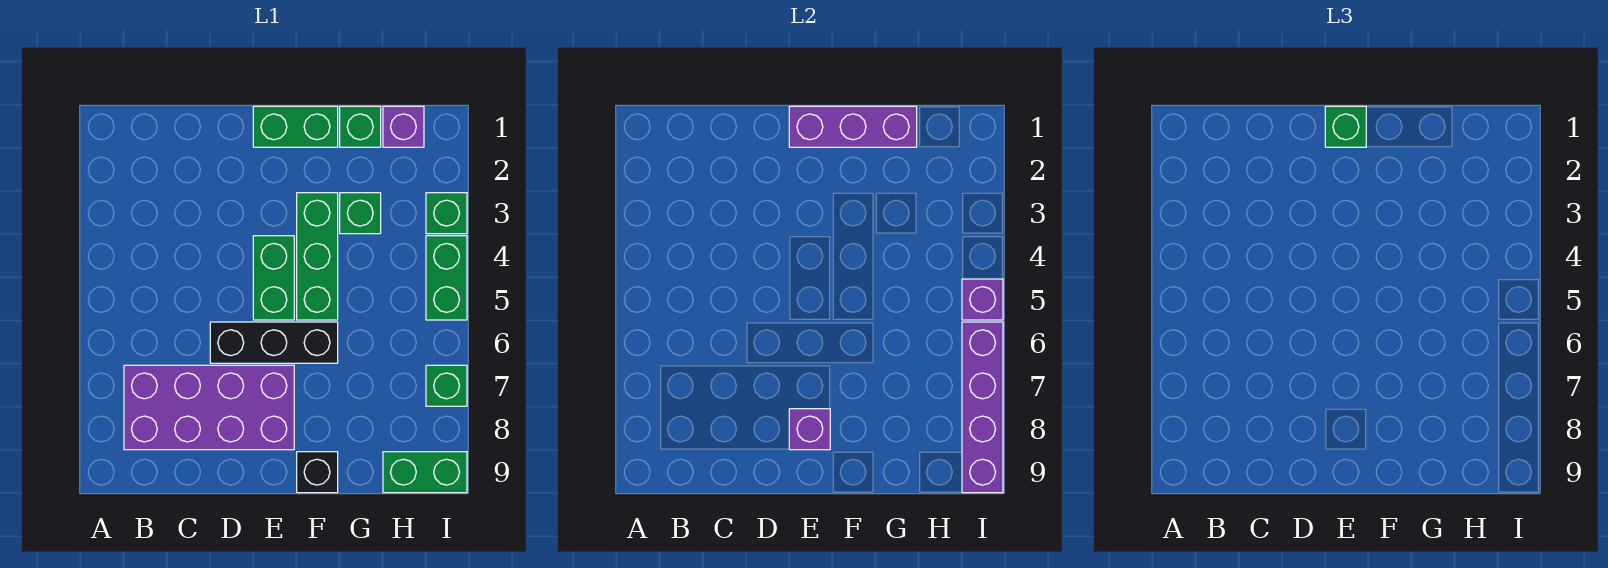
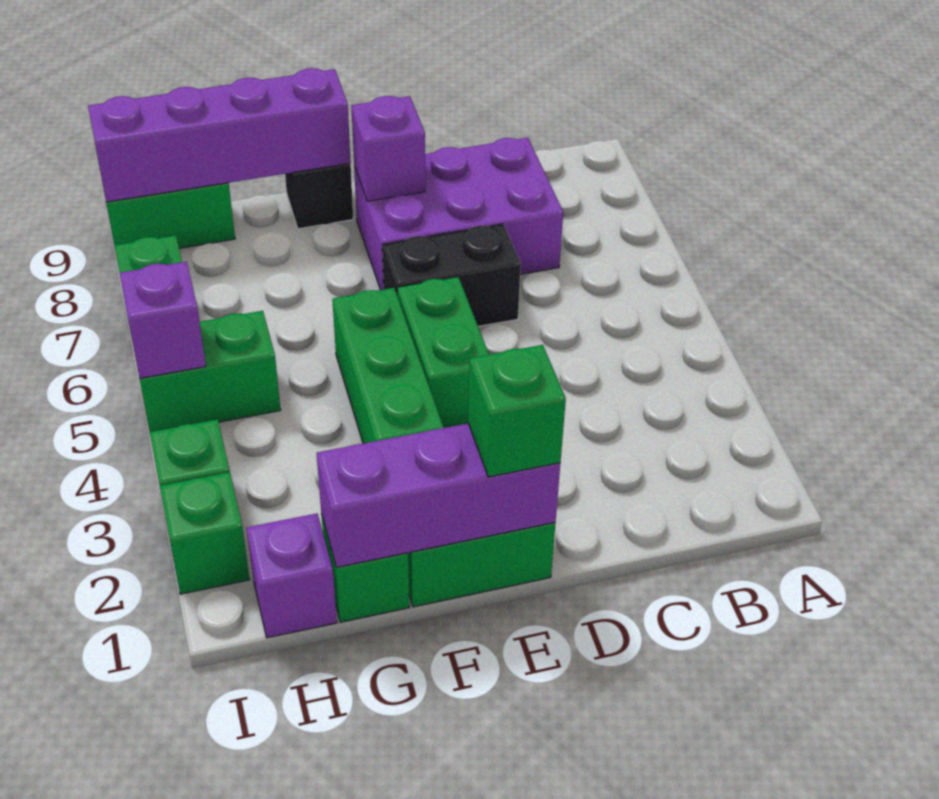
purple 2x4 brick [124,365,294,450] -> purple 2x3 brick [354,138,563,290]
black 1x3 brick [210,322,338,363] -> black 1x2 brick [382,224,521,327]
green 1x1 brick [340,193,381,234] -> green 1x1 brick moved to [160,472,250,594]
green 1x2 brick [426,236,467,320] -> green 1x2 brick turned to [140,311,281,432]
purple 1x4 brick [962,322,1003,493] -> purple 1x4 brick turned to [88,68,351,202]

